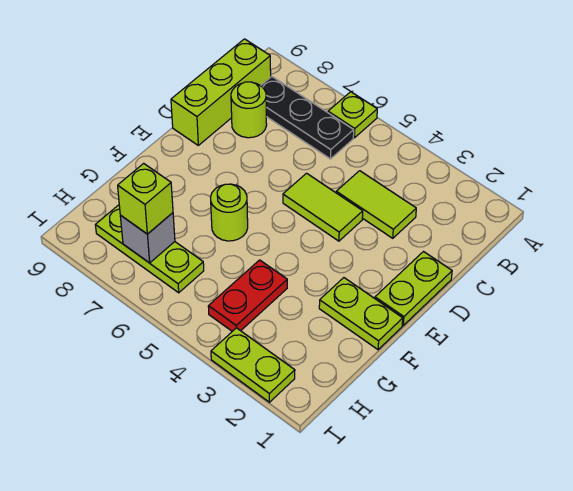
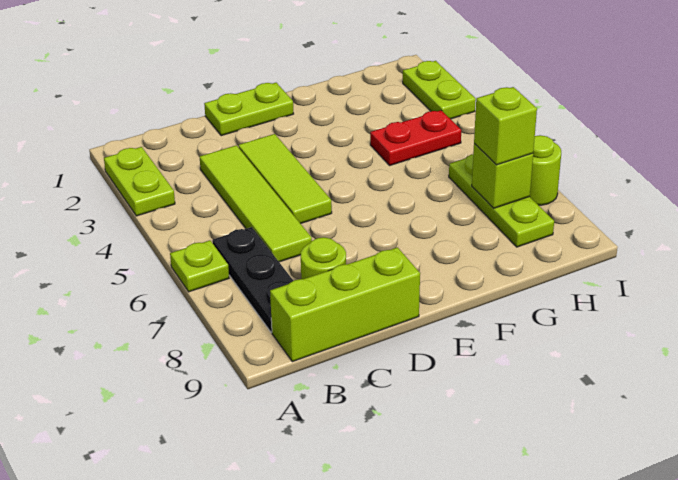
lime 1x2 tile [336,171,416,238] -> lime 1x4 tile [200,145,312,262]
lime 1x2 tile [283,173,363,241] -> lime 1x3 tile [238,134,332,224]
lime 1x2 plate [319,278,403,350] -> lime 1x2 plate moved to [104,147,175,216]
lime 1x1 round brick [211,184,248,241] -> lime 1x1 round brick moved to [530,135,561,205]
grey 1x1 brick [120,213,175,263] -> lime 1x1 brick [472,144,533,208]

